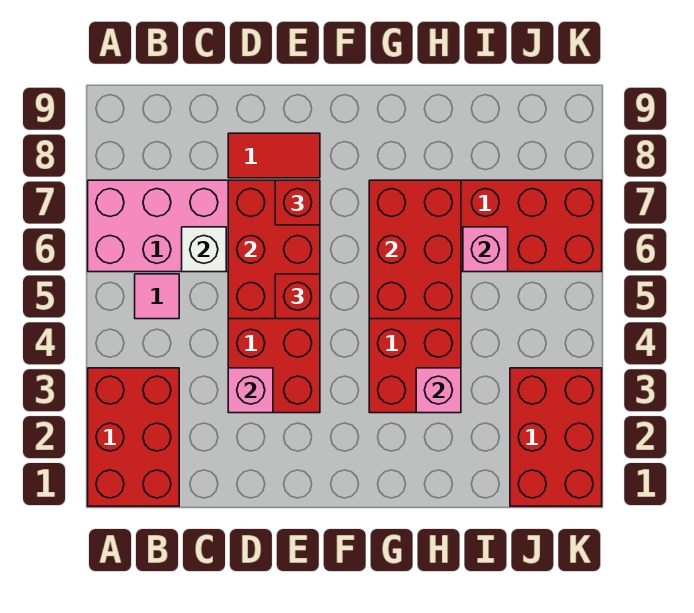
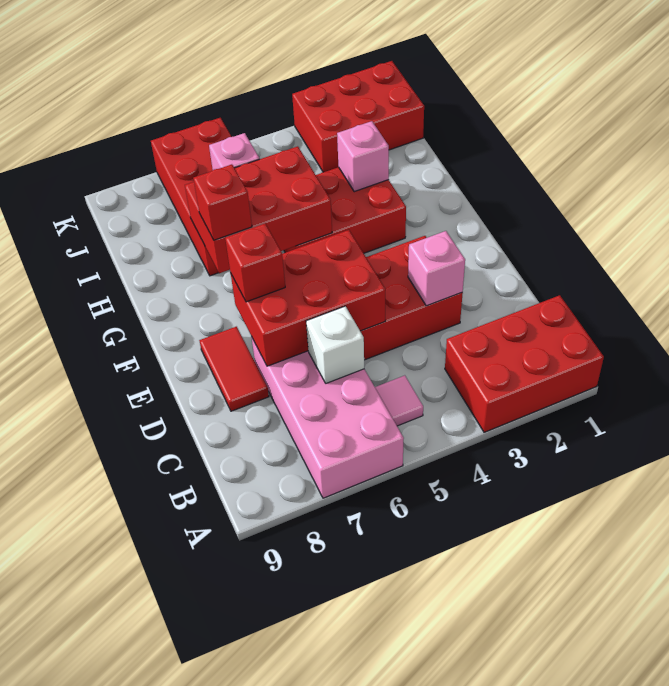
red 1x1 brick [275,274,320,319] -> red 1x1 brick moved to [193,164,252,240]

